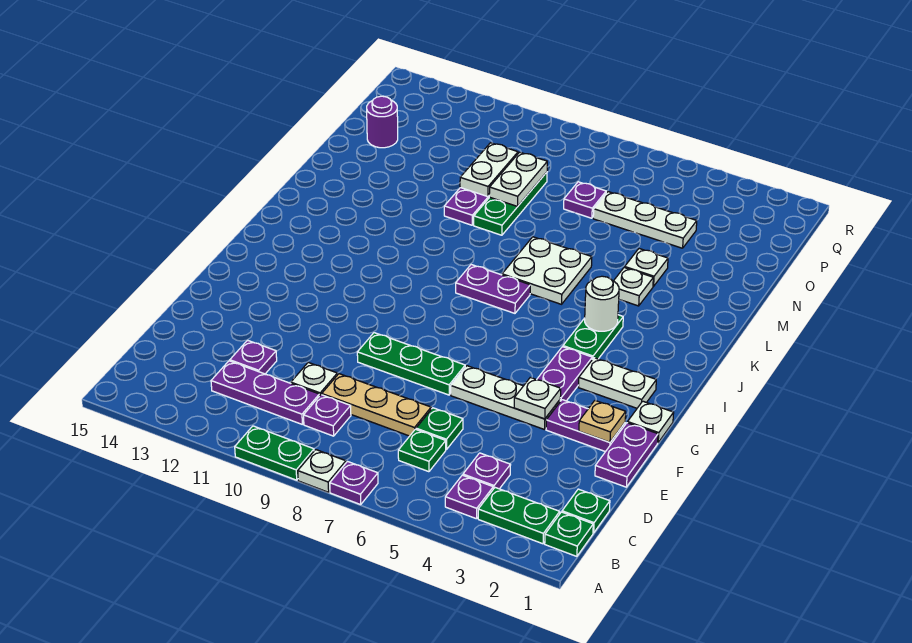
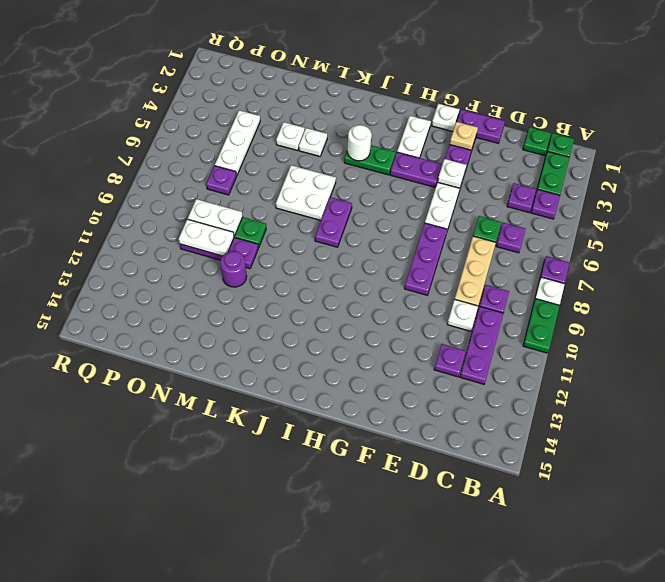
green 1x1 plate [398,429,446,472] -> purple 1x1 plate [496,223,526,253]
green 1x3 plate [357,333,465,395] -> purple 1x3 plate [404,223,447,295]
purple 1x1 round brick [367,96,398,148] -> purple 1x1 round brick moved to [220,251,247,287]

